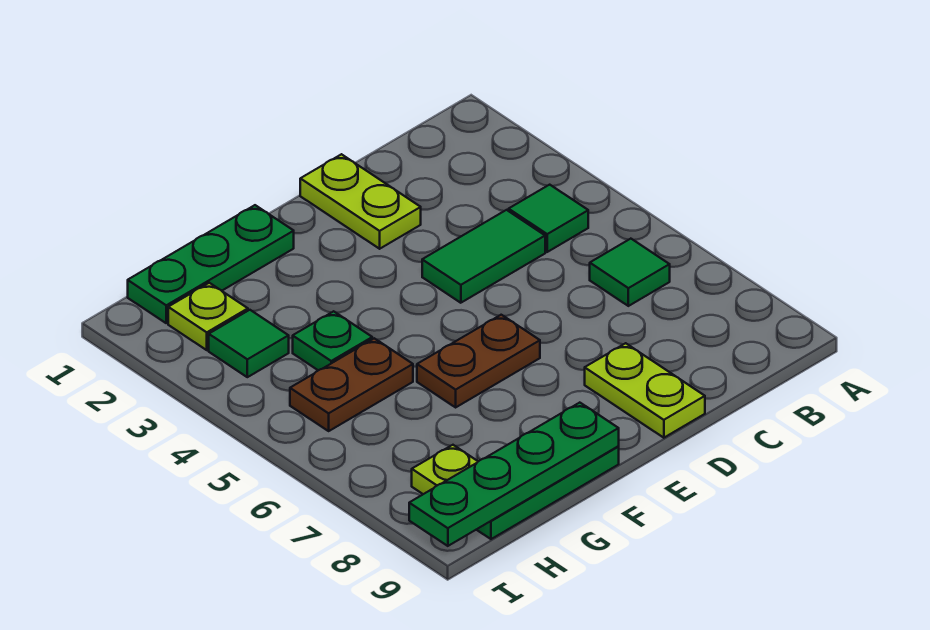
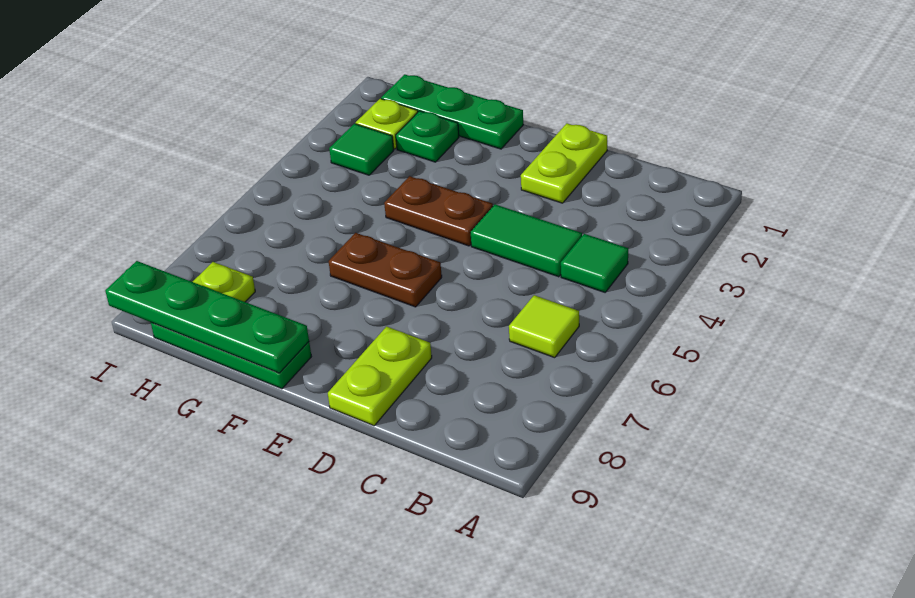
green 1x1 tile [590,239,670,306] -> lime 1x1 tile [509,295,579,358]
green 1x1 plate [293,311,372,370] -> green 1x1 plate moved to [396,111,459,162]
brown 1x2 plate [290,338,413,431] -> brown 1x2 plate moved to [384,176,493,246]

